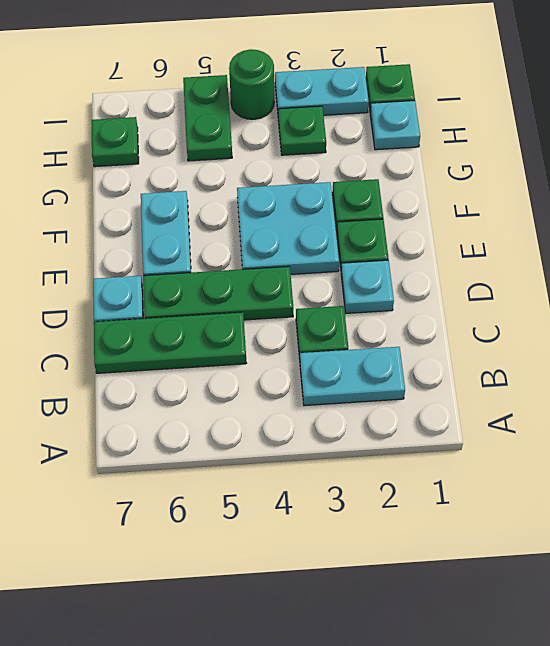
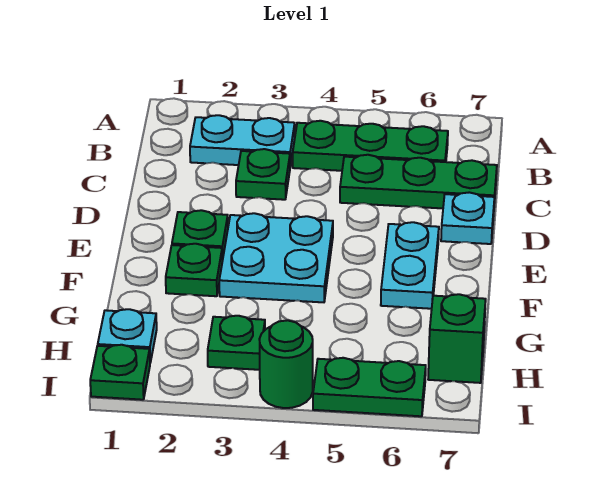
cyan 1x1 plate [341,260,394,313] -> none
green 1x3 plate [143,266,293,320] -> green 1x3 plate moved to [293,121,448,171]
green 1x2 plate [183,75,232,161] -> green 1x2 plate turned to [313,358,426,416]
green 1x1 plate [92,117,139,167] -> green 1x1 brick [428,294,486,383]
cyan 1x2 plate [275,67,369,115] -> none

